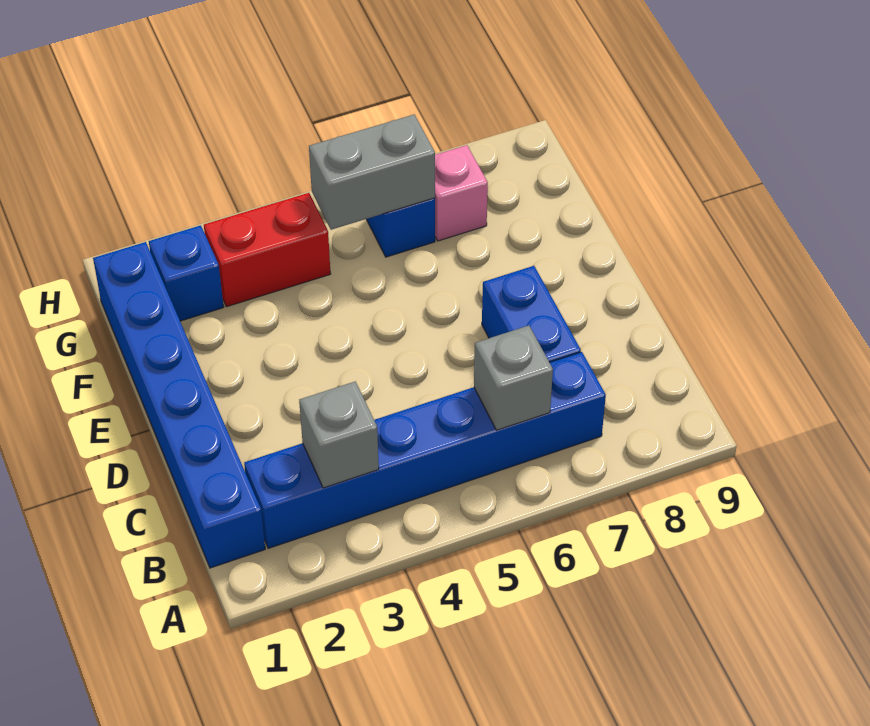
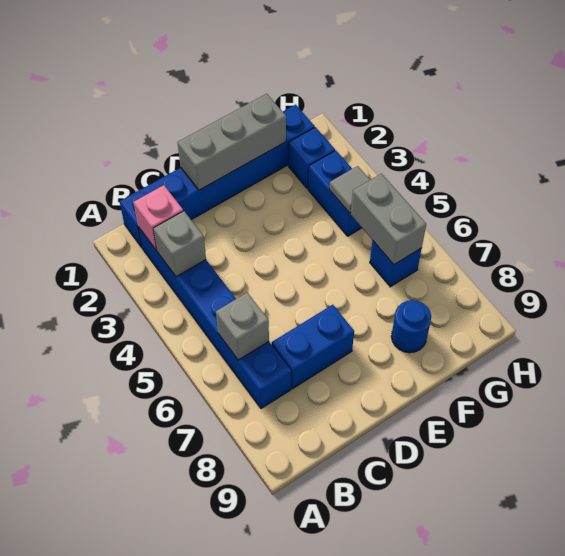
none -> grey 1x3 brick [177,94,286,190]
none -> blue 1x1 round brick [391,300,431,353]
red 1x2 brick [204,193,331,307] -> blue 1x2 brick [308,151,362,236]
none -> grey 1x1 tile [329,166,370,213]
pink 1x1 brick [435,145,488,241] -> pink 1x1 brick moved to [134,185,183,250]

